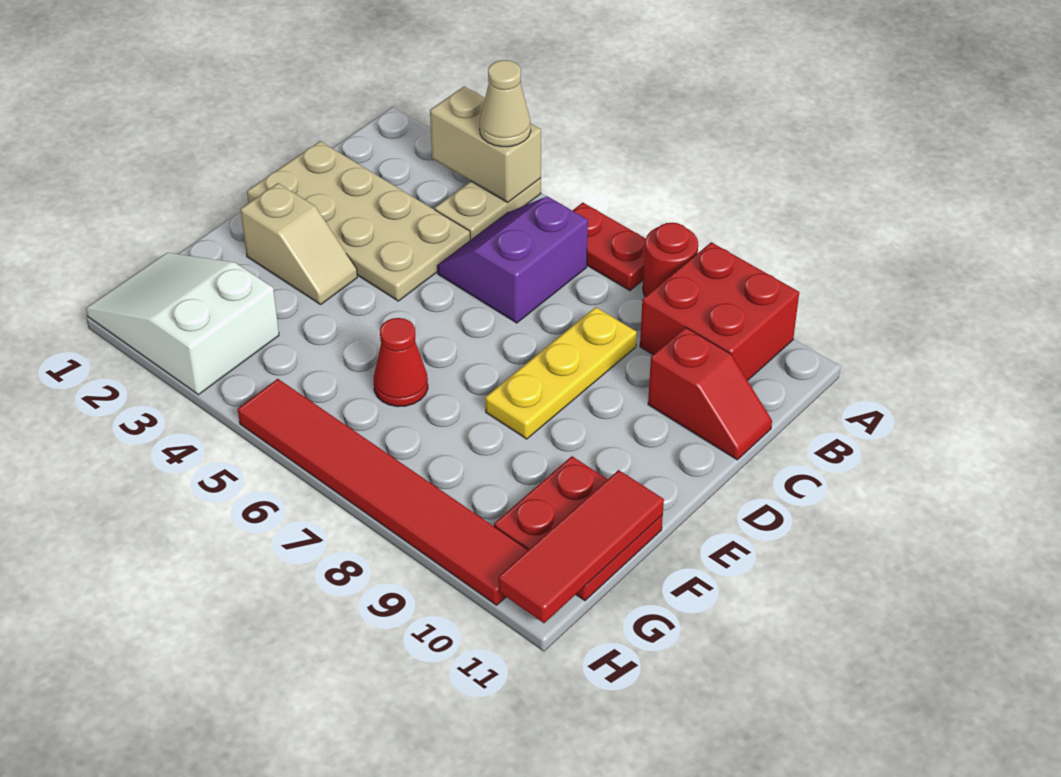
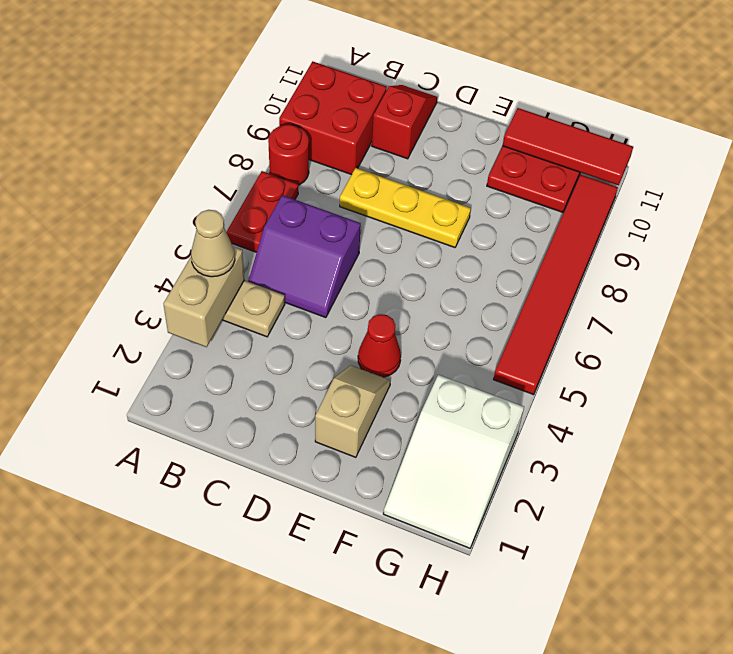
tan 2x4 plate [247,141,470,301] -> none
red 1x1 cone [374,318,428,407] -> red 1x1 cone moved to [358,314,401,377]

